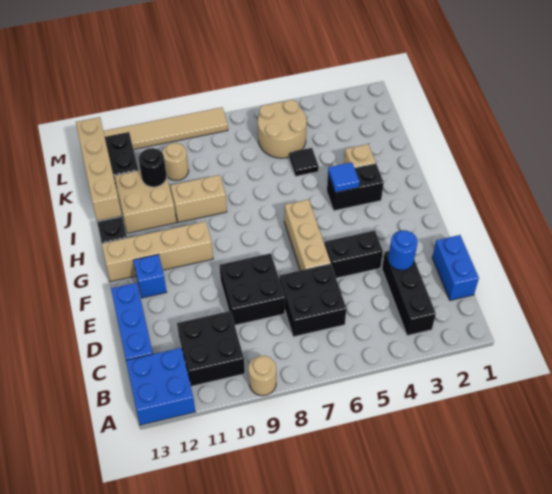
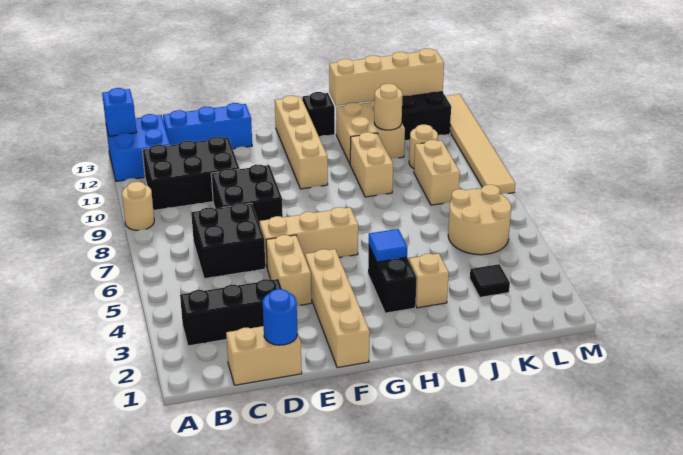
black 2x2 brick [177,311,245,386] -> black 2x3 brick [142,137,239,210]
blue 1x2 brick [432,235,479,300] -> tan 1x2 brick [226,326,302,385]
blue 1x1 round brick [388,230,418,270] -> blue 1x1 round brick moved to [263,289,297,345]
black 1x2 brick [325,230,383,278] -> tan 1x2 brick [266,235,311,305]
none -> tan 1x4 brick [305,249,370,368]
blue 1x1 brick [133,254,167,298] -> blue 1x1 brick moved to [102,88,137,136]
black 1x1 tile [289,148,319,176] -> black 1x1 tile moved to [470,264,510,297]
black 1x1 round brick [139,148,167,187] -> tan 1x1 round brick [374,84,403,130]
none -> tan 1x2 brick [414,140,460,205]

